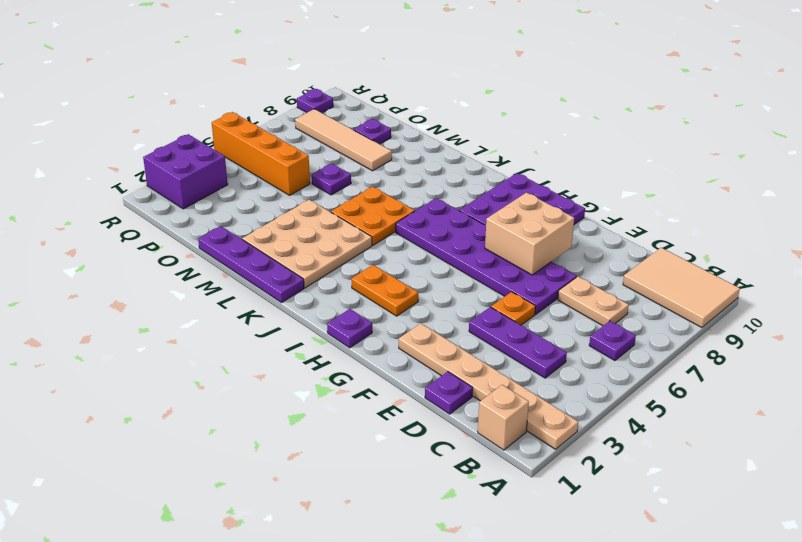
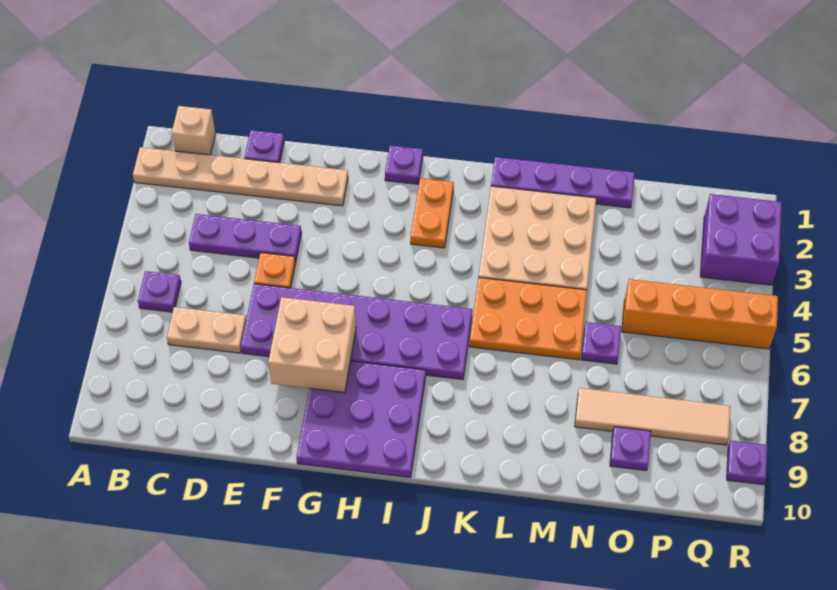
tan 2x3 tile [623,248,740,328] -> none
orange 1x2 plate [351,265,418,316] -> orange 1x2 plate turned to [411,178,454,248]
orange 2x2 plate [331,187,415,245] -> orange 2x3 plate [470,277,587,360]

